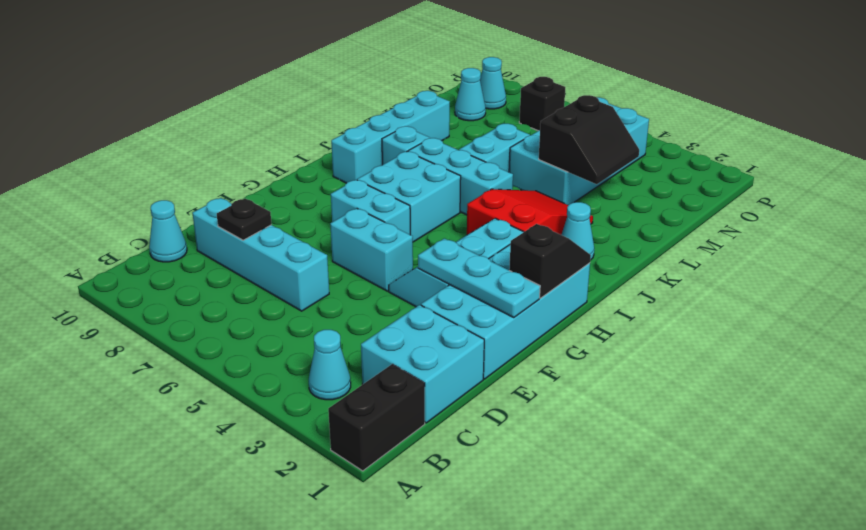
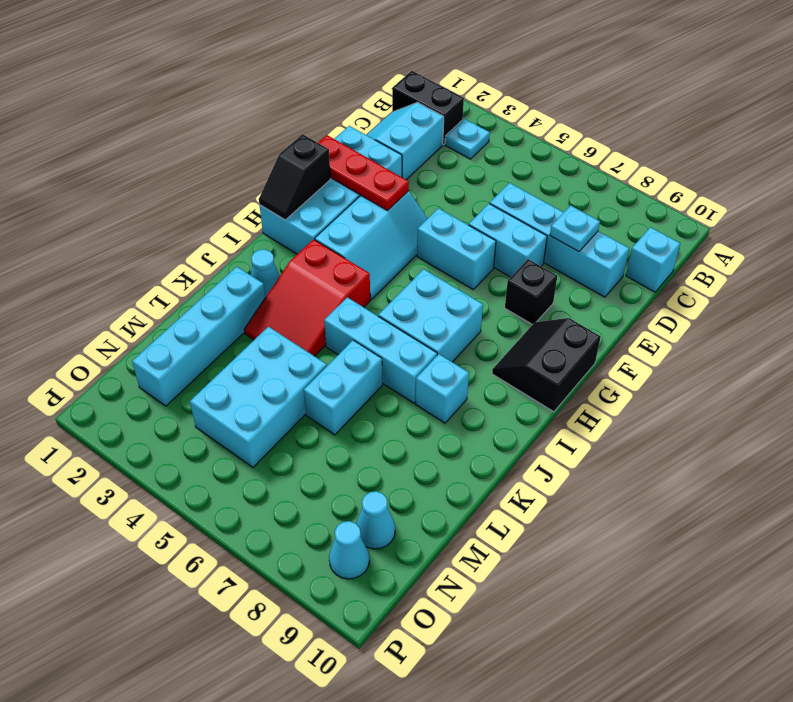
black 1x2 brick [328,364,425,471] -> black 1x2 brick turned to [392,71,464,144]
cyan 1x1 cone [309,330,351,400] -> cyan 1x1 plate [445,119,490,159]
cyan 2x2 brick [361,305,484,423] -> cyan 2x2 slope [367,102,444,180]
cyan 1x1 cone [149,200,187,262] -> cyan 1x1 brick [626,227,680,292]
black 1x1 plate [217,199,272,240] -> cyan 1x1 plate [550,205,600,252]
cyan 1x3 plate [418,238,540,318] -> red 1x3 plate [318,135,409,210]
cyan 1x2 brick [331,180,410,235] -> cyan 1x2 brick moved to [469,204,547,277]
cyan 1x4 brick [331,91,450,183] -> cyan 1x4 brick moved to [132,267,265,406]
black 2x2 slope [539,95,639,184] -> black 2x2 slope moved to [492,318,601,412]
cyan 2x4 brick [509,97,649,205] -> cyan 2x3 brick [190,327,327,467]
black 1x1 brick [519,77,565,131] -> black 1x1 brick moved to [505,259,557,325]

